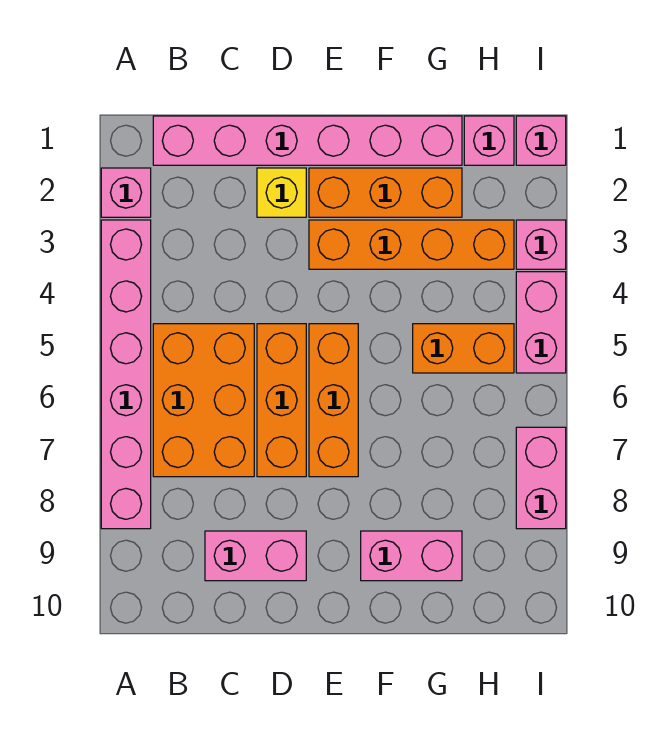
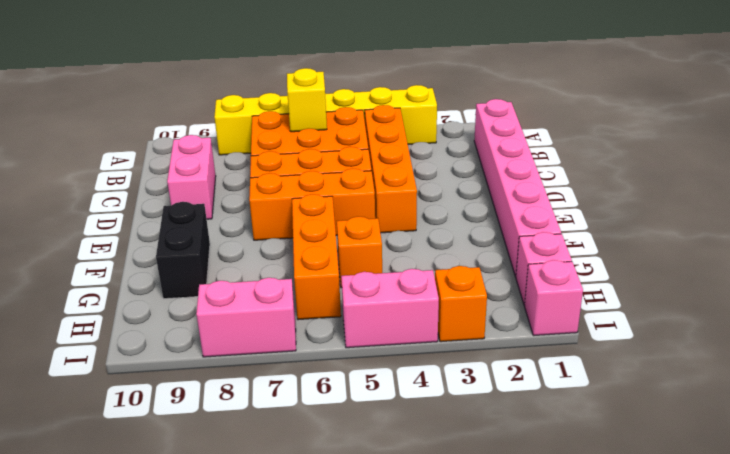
pink 1x1 brick [101,168,151,217] -> none
pink 1x6 brick [101,220,151,529] -> yellow 1x6 brick [214,85,437,155]
yellow 1x1 brick [257,168,306,217] -> yellow 1x1 brick moved to [287,68,327,132]
orange 1x3 brick [309,168,462,217] -> orange 1x3 brick moved to [292,194,341,320]
orange 1x4 brick [309,220,514,269] -> orange 1x4 brick moved to [365,105,417,233]
pink 1x2 brick [361,531,462,581] -> black 1x2 brick [156,202,210,299]
orange 1x2 brick [413,324,514,373] -> orange 1x1 brick [337,217,382,288]
pink 1x1 brick [516,220,566,269] -> orange 1x1 brick [435,266,487,342]

